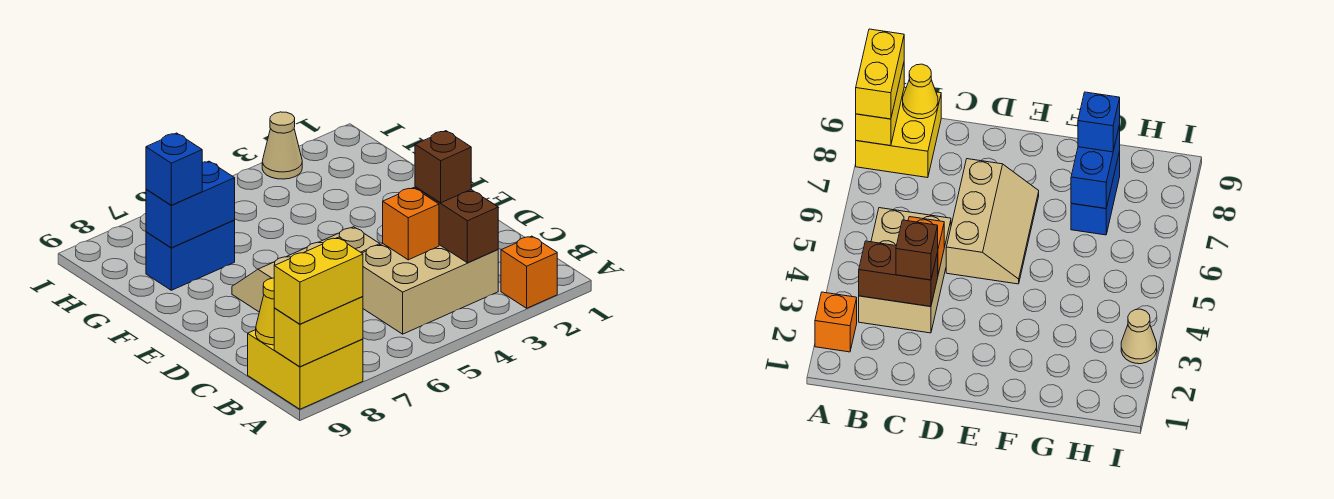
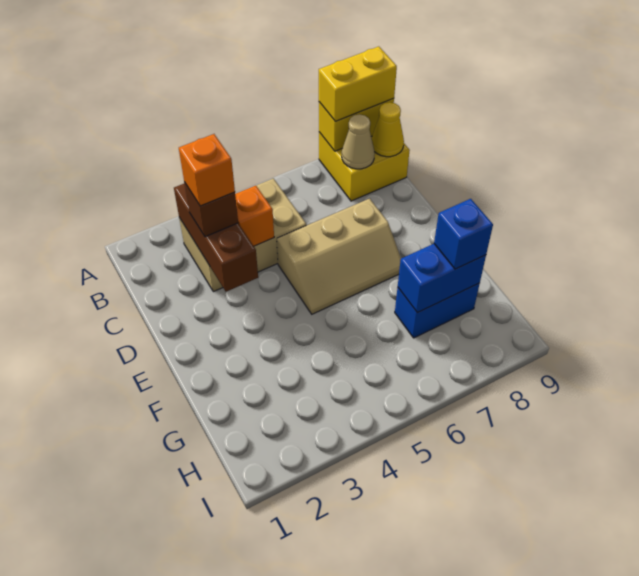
orange 1x1 brick [501,236,557,308] -> orange 1x1 brick moved to [179,134,235,206]
brown 1x2 brick [415,187,498,263] -> brown 1x3 brick [174,183,258,292]
tan 1x1 cone [262,112,302,179] -> tan 1x1 cone moved to [342,114,375,169]

